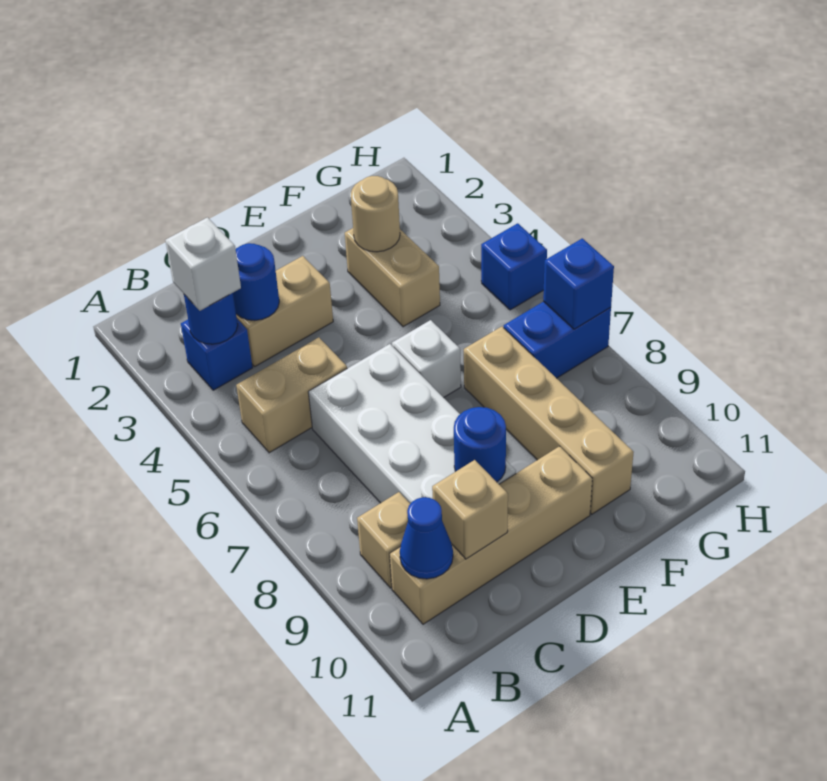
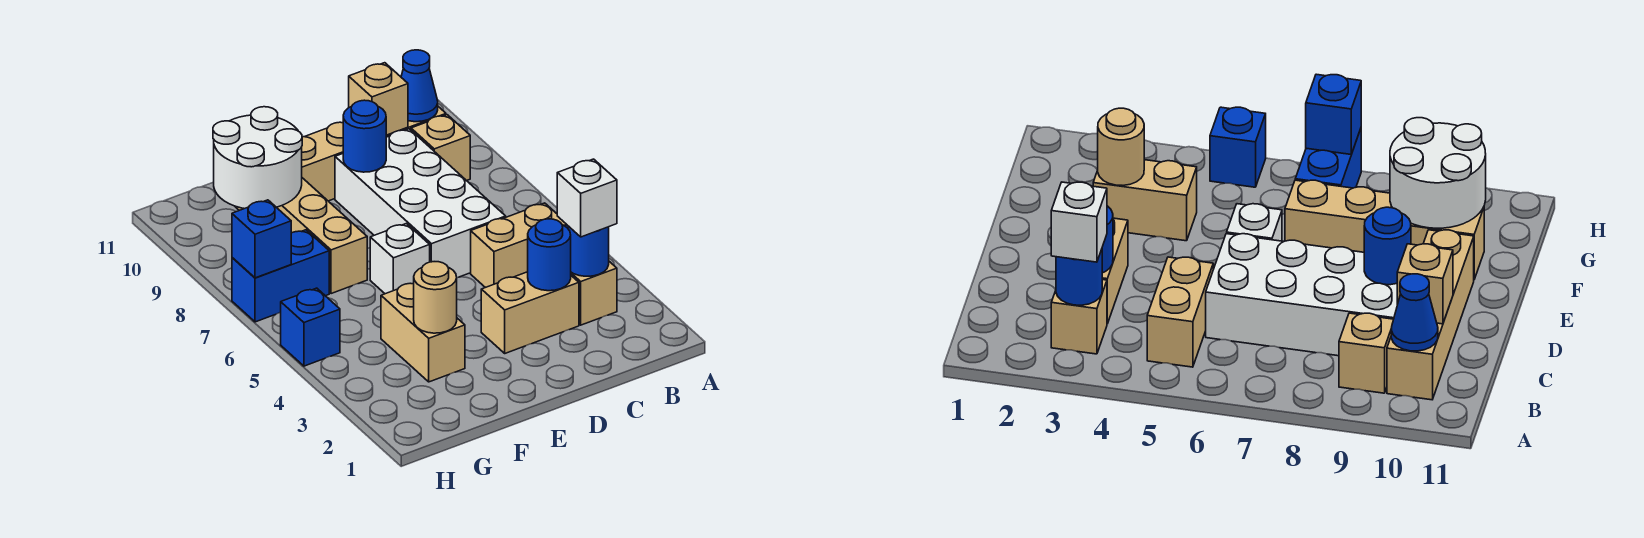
blue 1x1 brick [181,319,253,390] -> tan 1x1 brick [571,262,617,325]
none -> white 2x2 round brick [213,107,302,209]

